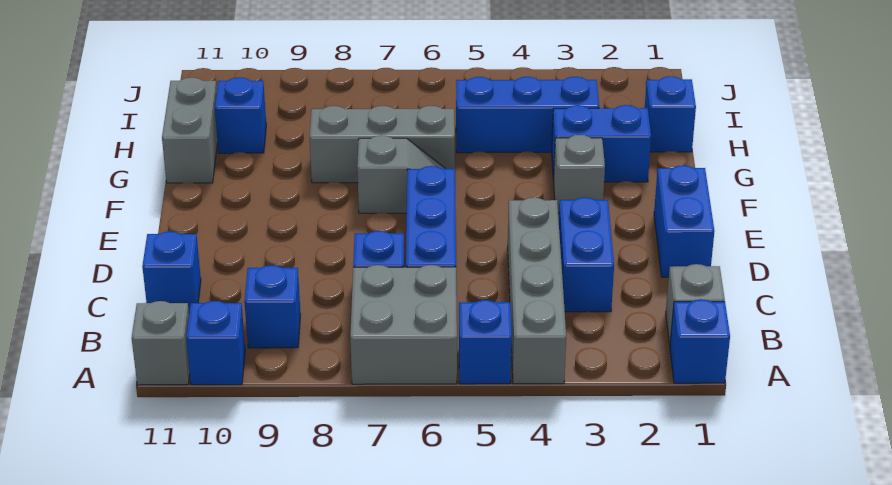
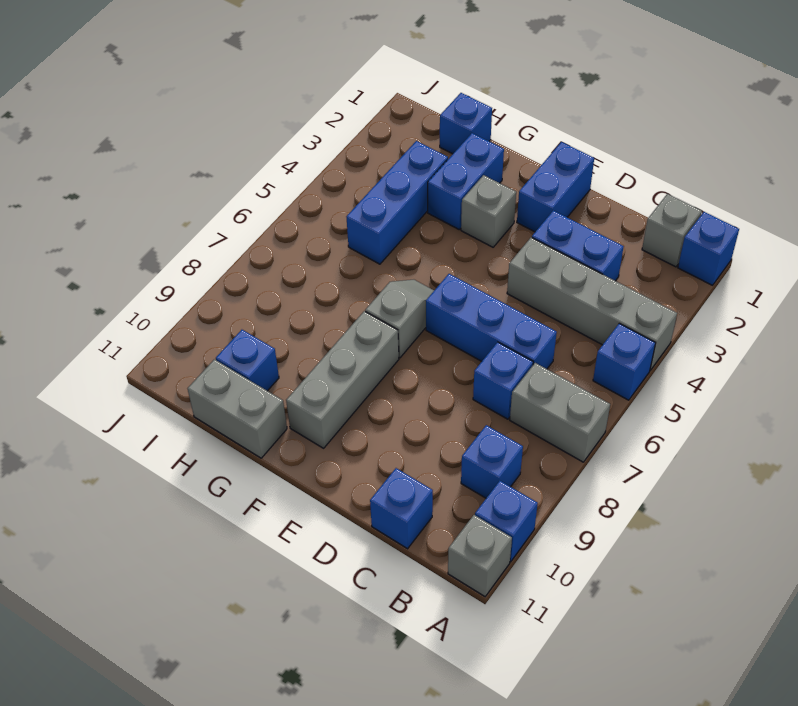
grey 2x2 brick [350,265,457,384] -> grey 1x2 brick [510,363,610,462]
blue 1x2 brick [654,165,714,277] -> blue 1x2 brick turned to [517,142,594,232]
grey 1x3 brick [309,106,455,183] -> grey 1x3 brick moved to [286,311,399,448]

